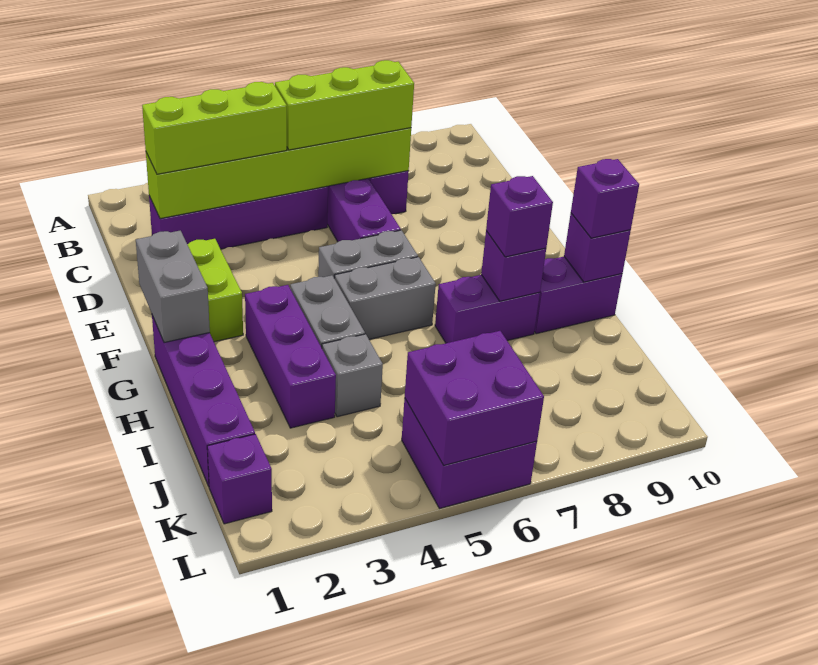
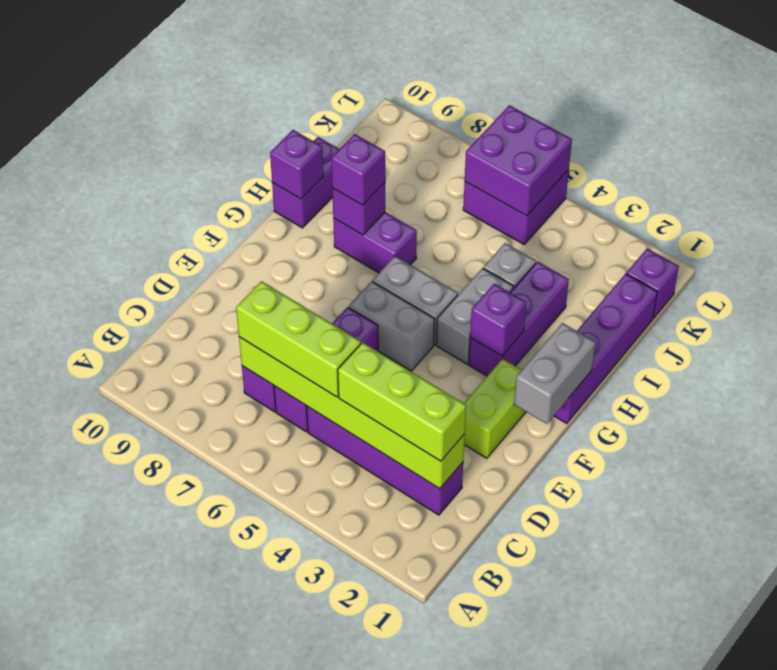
purple 1x2 brick [534,257,622,334] -> purple 1x2 brick turned to [272,137,339,228]
purple 1x1 brick [571,159,639,238] -> purple 1x1 brick moved to [470,284,526,356]

